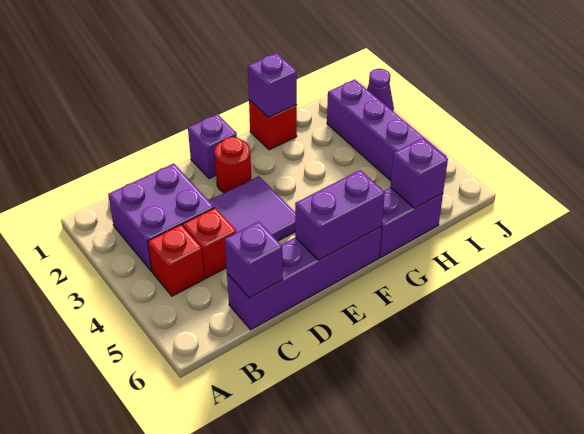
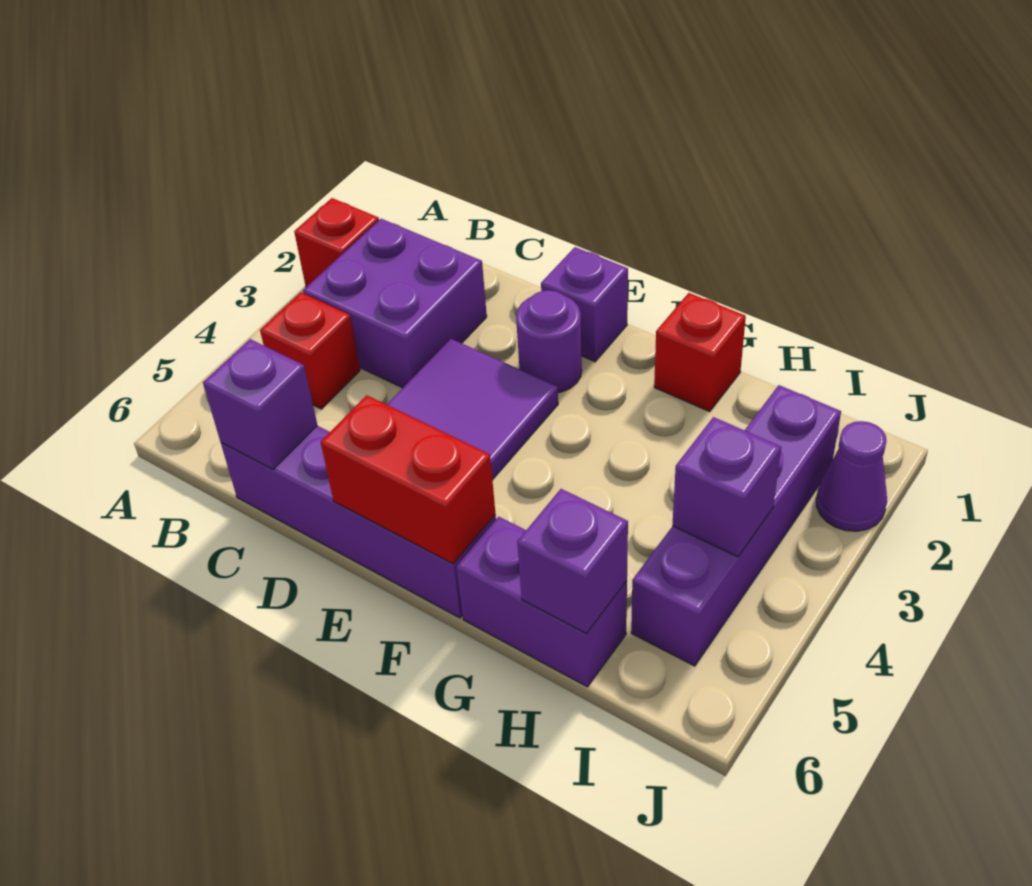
red 1x1 brick [183,208,236,278] -> red 1x1 brick moved to [294,198,379,287]
red 1x1 round brick [215,137,251,193] -> purple 1x1 round brick [516,290,582,393]
purple 1x2 brick [295,170,385,260] -> red 1x2 brick [321,395,495,564]
purple 1x1 brick [248,53,297,118] -> purple 1x1 brick moved to [672,417,781,557]

